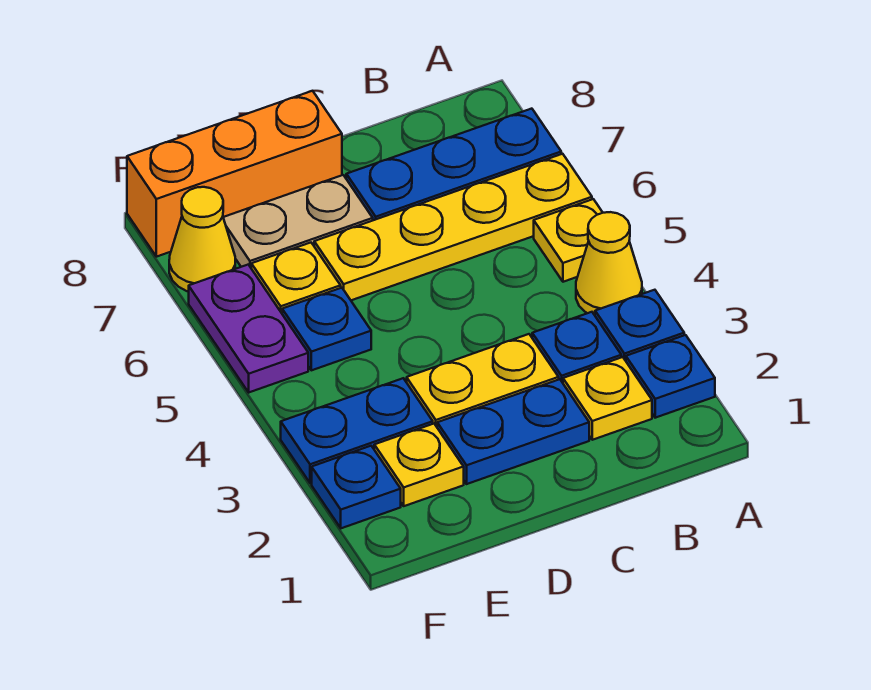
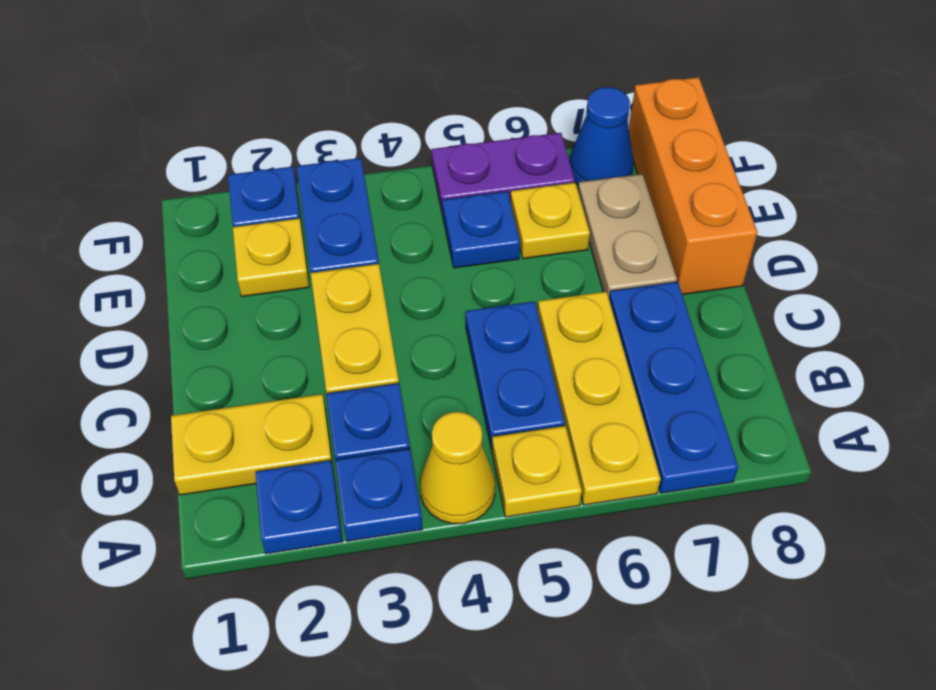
yellow 1x4 plate [314,154,592,300] -> yellow 1x3 plate [538,291,661,505]
yellow 1x1 plate [563,357,652,440] -> yellow 1x2 plate [171,394,333,495]
blue 1x2 plate [437,379,589,484] -> blue 1x2 plate moved to [466,301,565,449]
yellow 1x1 cone [169,187,235,292] -> blue 1x1 cone [569,87,634,185]

